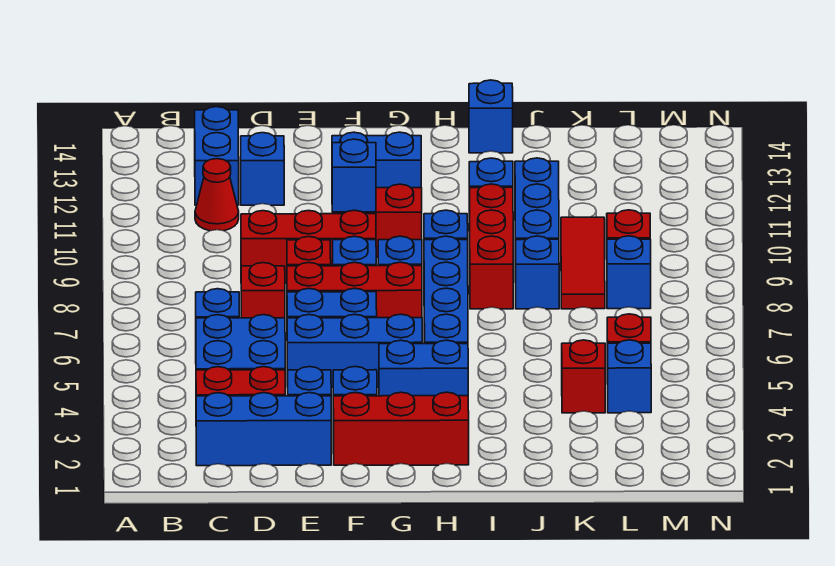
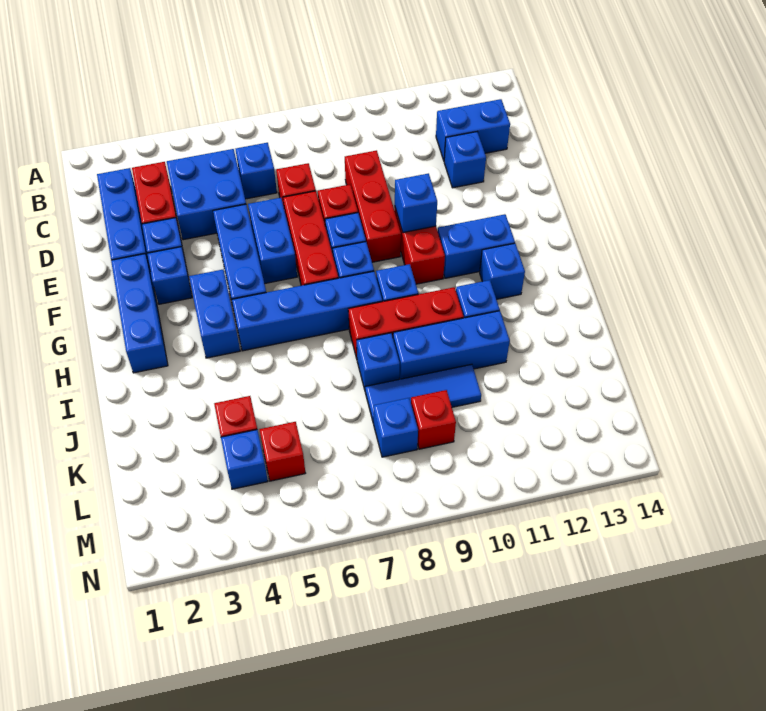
red 1x1 cone [195,159,239,231] -> none
red 1x3 brick [333,392,469,465] -> blue 1x3 brick [111,254,168,373]
blue 1x2 brick [332,132,421,188] -> blue 1x2 brick turned to [438,214,515,278]
blue 1x1 brick [469,80,513,153] -> blue 1x1 brick moved to [480,243,525,299]
red 1x3 tile [561,217,605,309] -> blue 1x3 tile [365,364,481,424]

